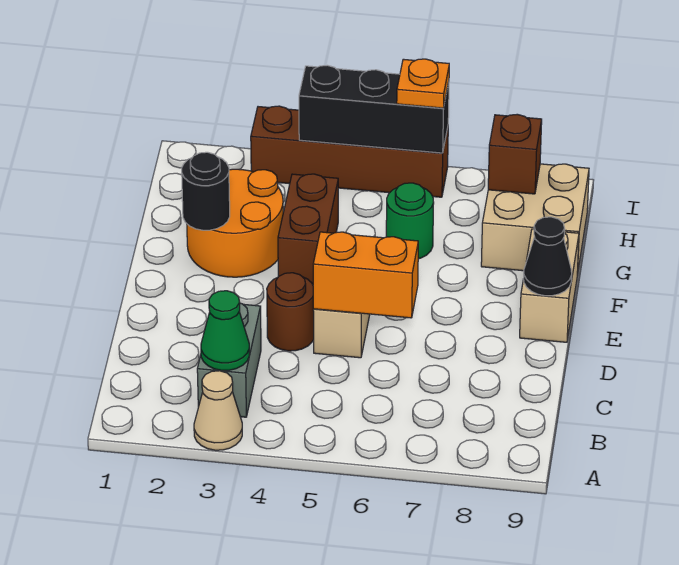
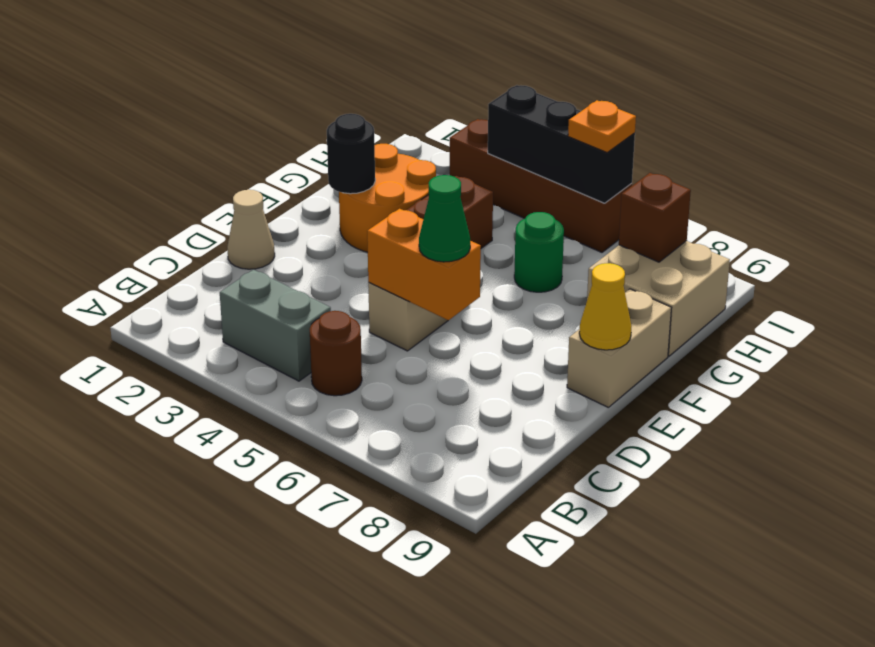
tan 1x1 cone [194,371,242,450] -> tan 1x1 cone moved to [227,190,275,269]
grey 1x2 brick [197,303,261,417] -> grey 1x2 brick turned to [220,270,331,381]
green 1x1 cone [201,291,249,370] -> green 1x1 cone moved to [419,175,470,262]
brown 1x1 round brick [267,273,314,351] -> brown 1x1 round brick moved to [310,311,362,396]
black 1x1 cone [524,217,572,296] -> yellow 1x1 cone [579,263,632,350]

